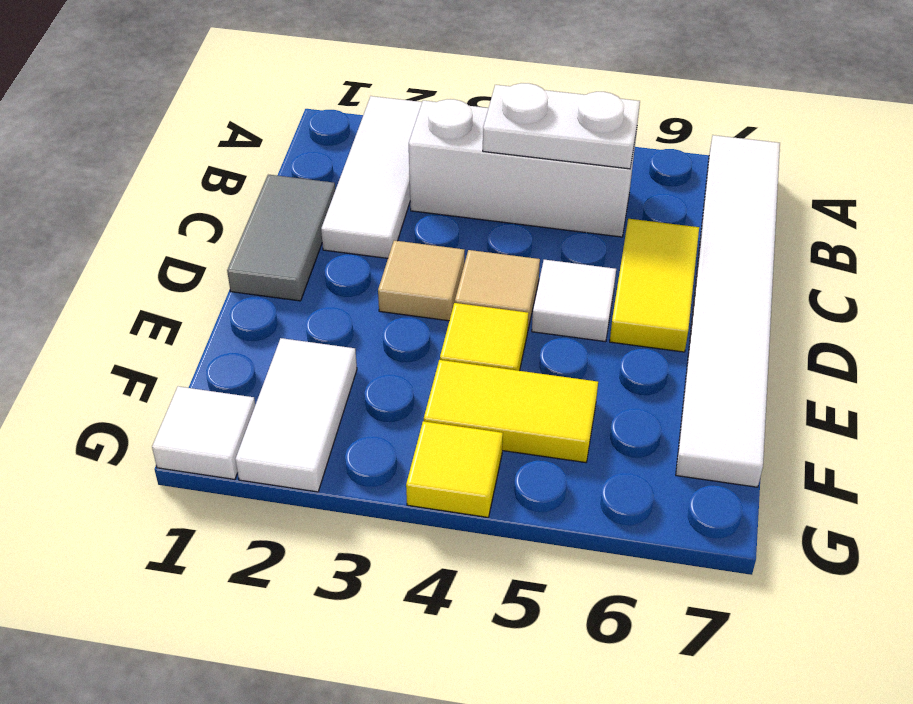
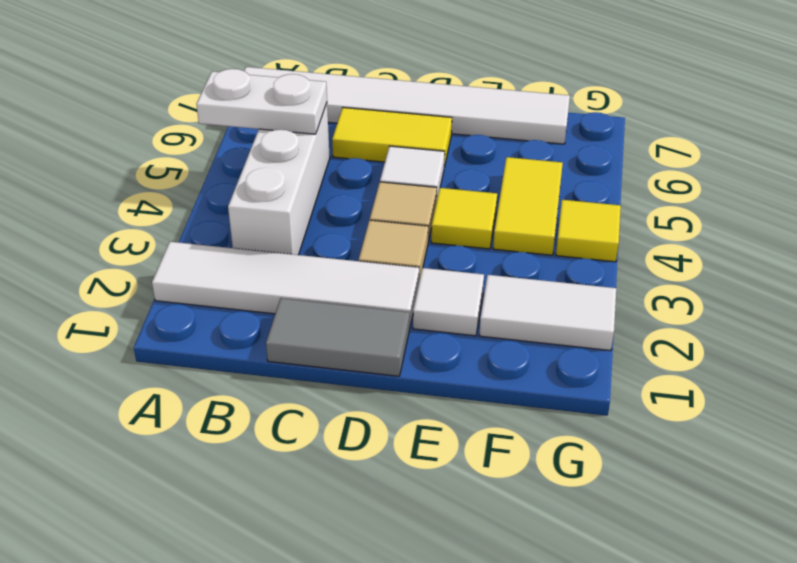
white 1x3 tile [321,96,422,258] -> white 1x4 tile [152,242,419,329]
white 1x2 plate [483,83,640,169] -> white 1x2 plate turned to [196,69,327,134]
white 1x1 tile [152,386,255,479] -> white 1x1 tile moved to [413,268,484,336]

